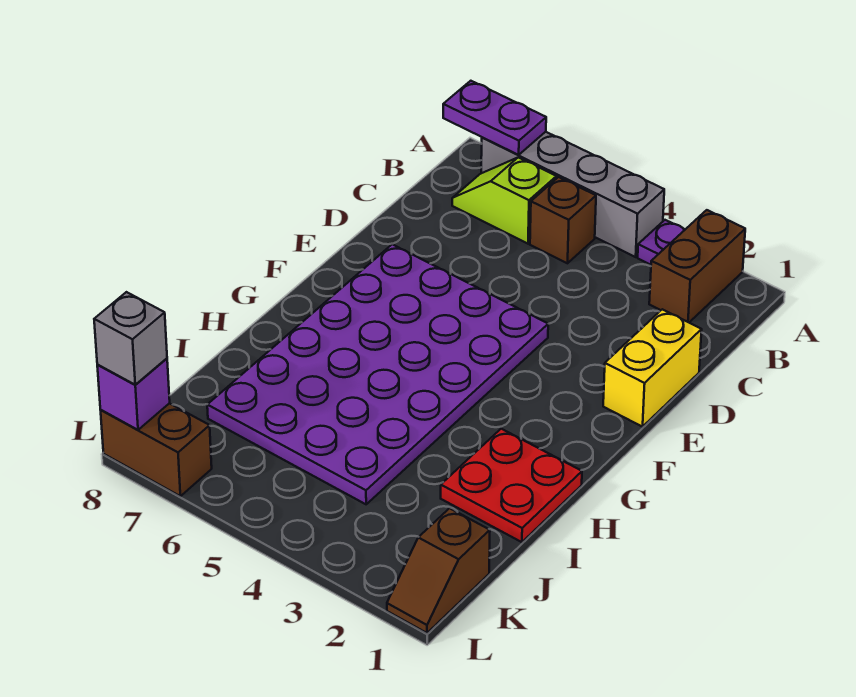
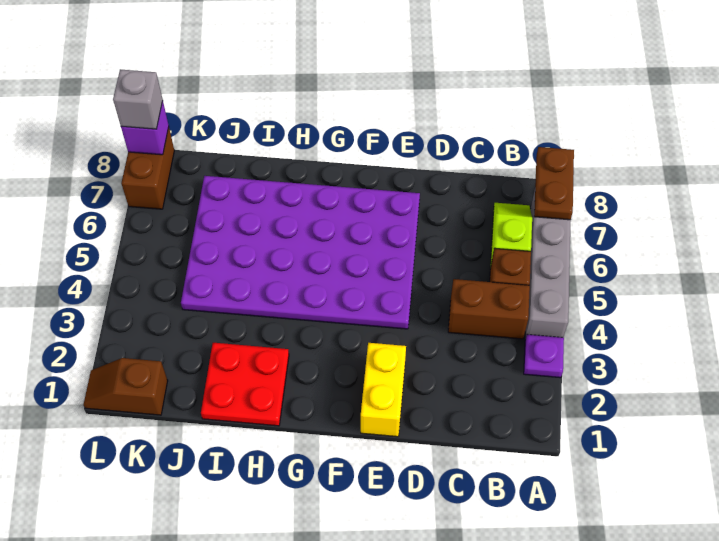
brown 1x2 brick [649,210,745,322] -> brown 1x2 brick moved to [448,279,530,339]
purple 1x2 plate [443,81,546,155] -> brown 1x2 plate [534,147,574,220]
yellow 1x2 brick [603,309,702,427] -> yellow 1x2 brick turned to [361,343,406,437]

